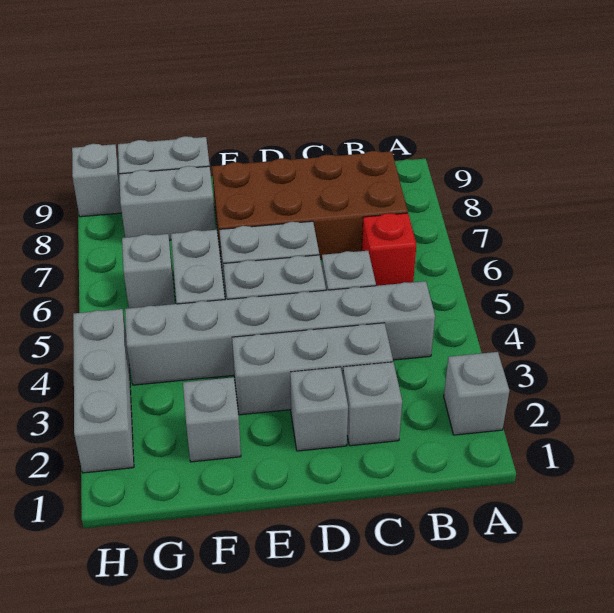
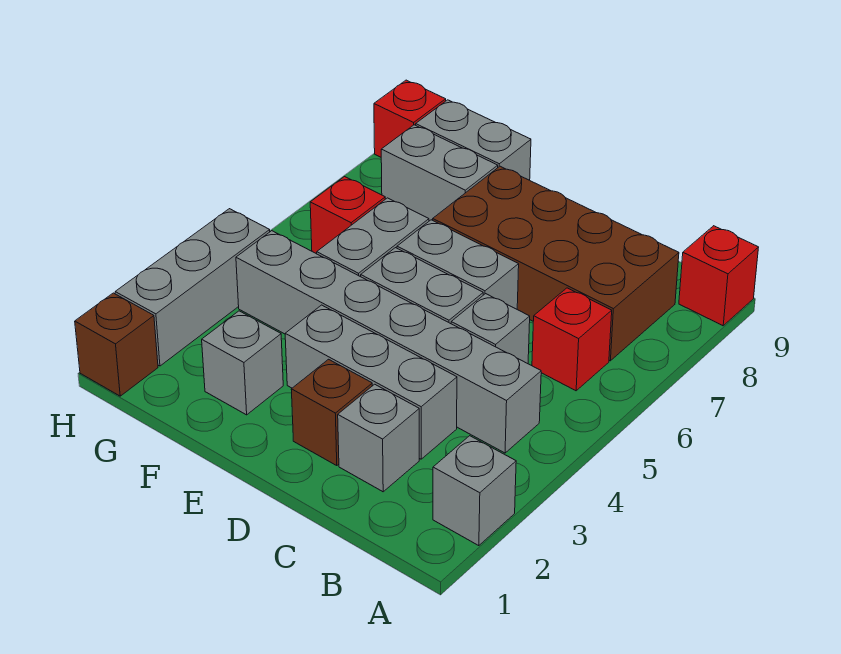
none -> red 1x1 brick [679,226,759,326]
grey 1x1 brick [290,367,348,451] -> brown 1x1 brick [291,359,372,466]
grey 1x1 brick [122,234,175,308] -> red 1x1 brick [310,177,385,254]
none -> brown 1x1 brick [75,293,158,396]
grey 1x1 brick [72,144,122,217] -> red 1x1 brick [374,80,446,157]

